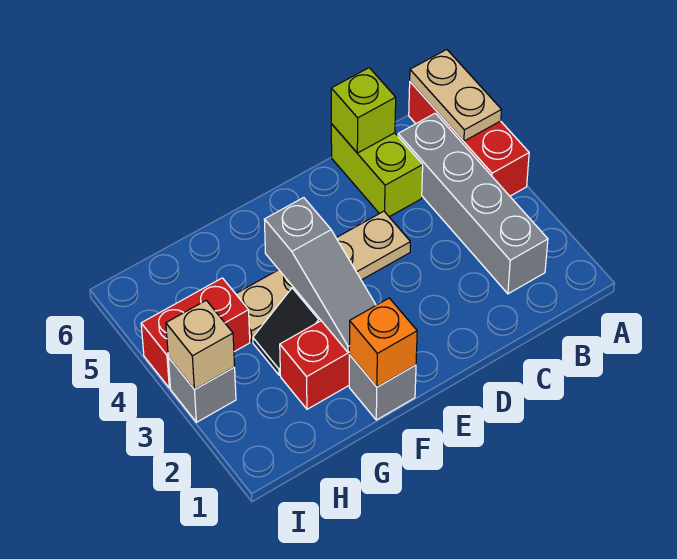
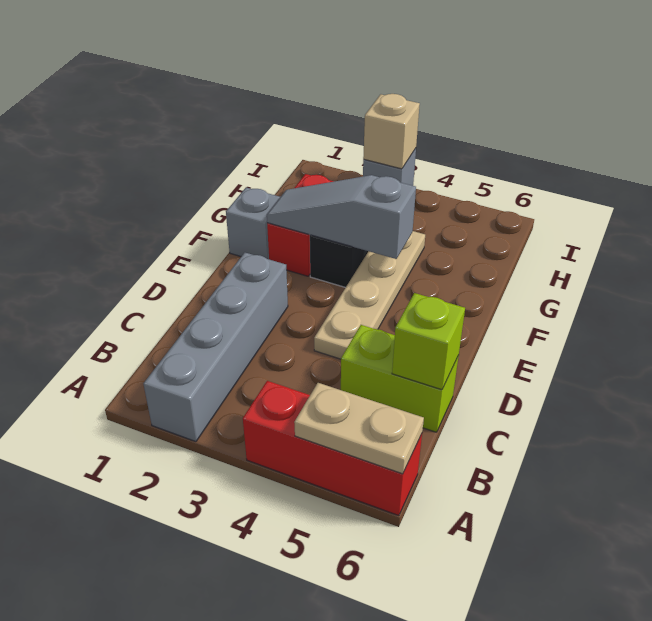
grey 1x4 brick [398,113,548,294] -> grey 1x4 brick turned to [143,253,288,442]
orange 1x1 brick [349,298,417,387] -> none
red 1x2 brick [141,278,250,388] -> none

